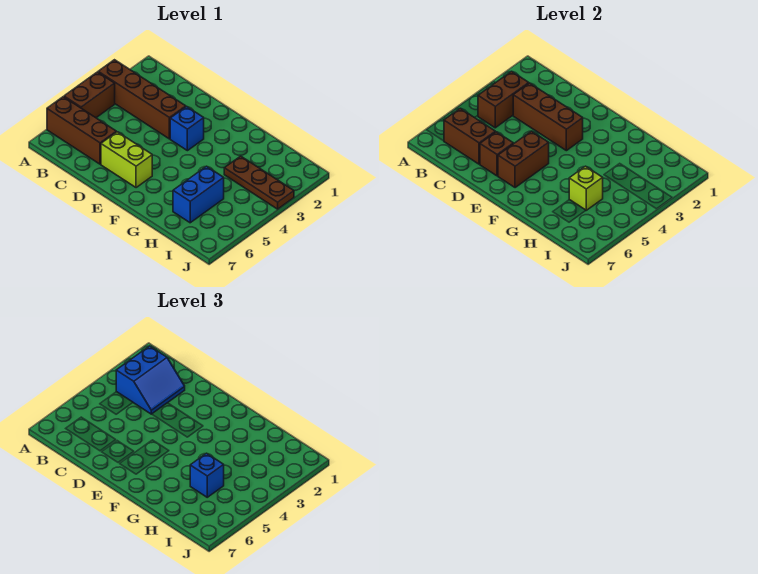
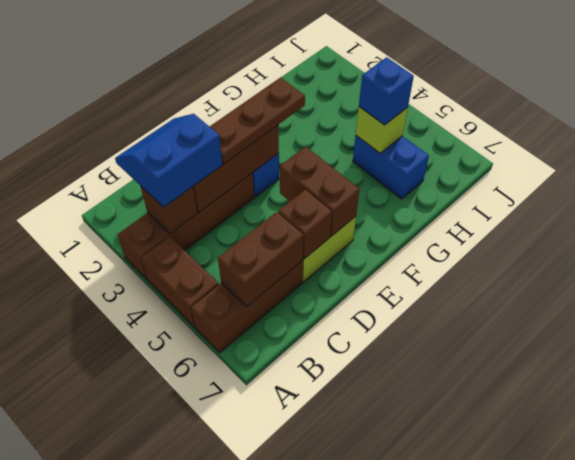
blue 2x2 slope [116,346,185,414] -> blue 2x2 slope turned to [115,114,223,207]
brown 1x2 brick [478,71,529,128] -> brown 1x1 brick [141,187,197,234]
brown 1x3 plate [224,156,294,209] -> brown 1x3 plate moved to [210,77,305,164]

